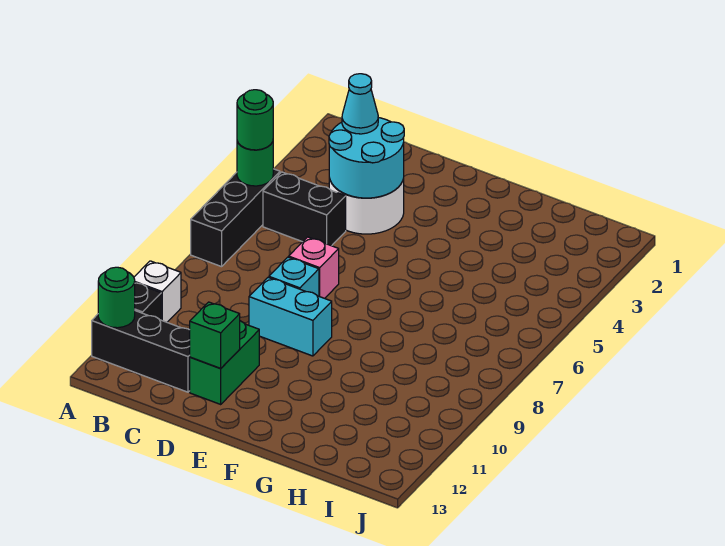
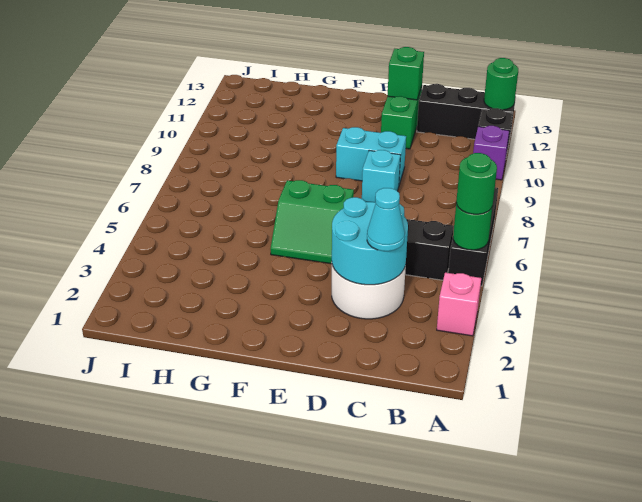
white 1x1 brick [134,261,181,322] -> purple 1x1 brick [473,126,509,180]
pink 1x1 brick [289,237,339,298] -> pink 1x1 brick moved to [437,273,481,336]
none -> green 2x2 slope [270,180,354,264]

